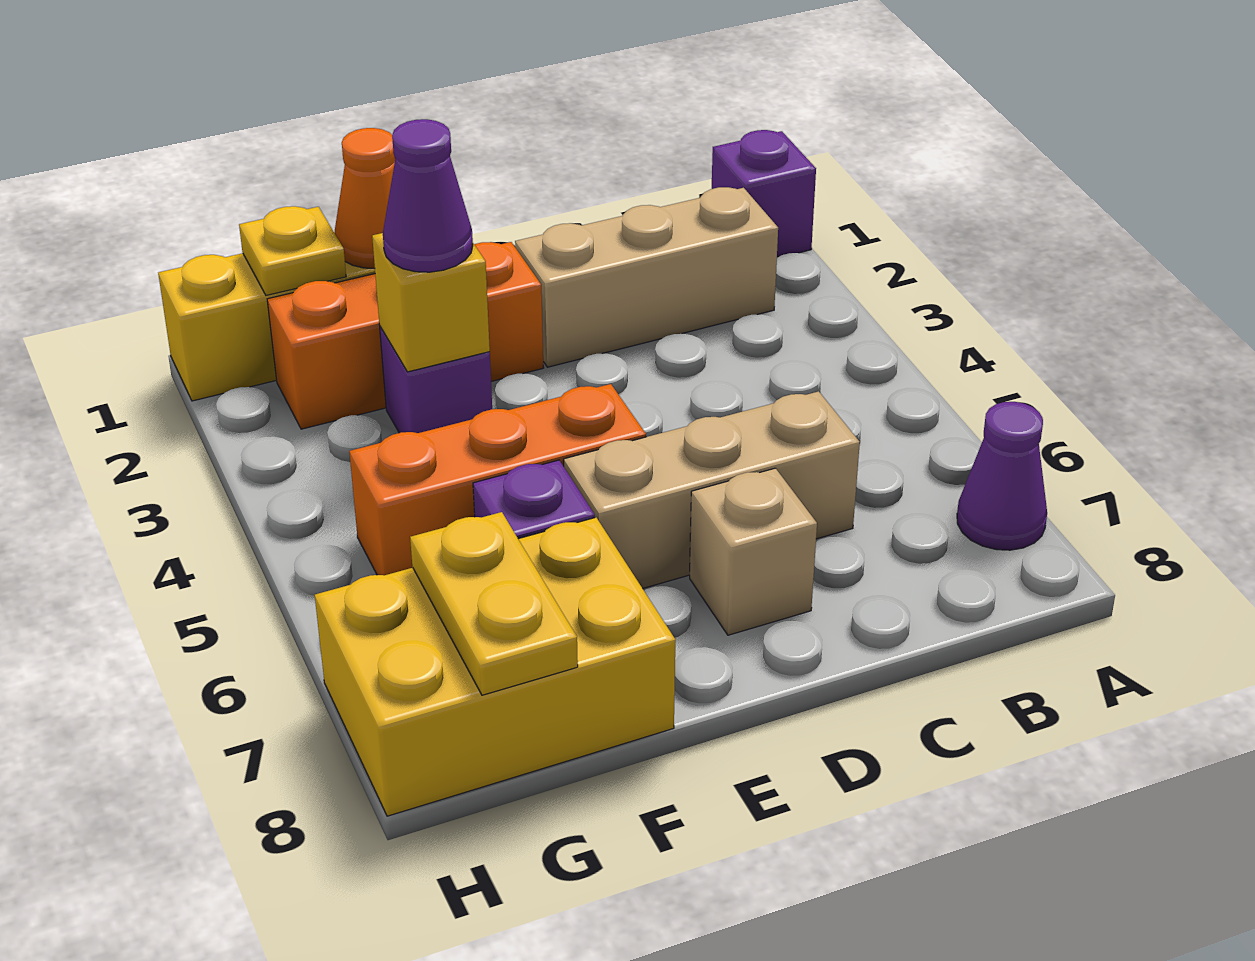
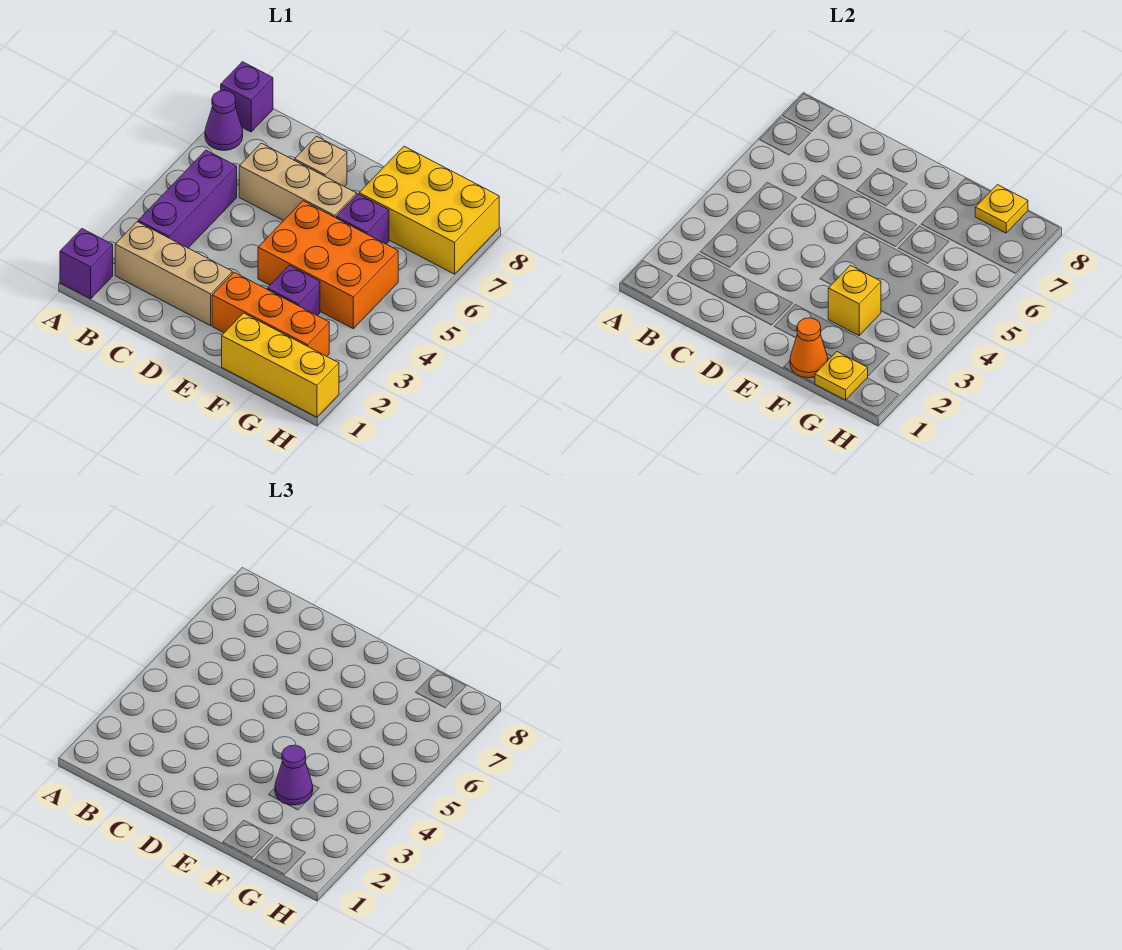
none -> purple 1x1 brick [221,62,273,132]
none -> purple 1x3 brick [138,150,237,248]
orange 1x3 brick [349,384,646,575] -> orange 2x3 brick [258,201,398,329]
yellow 1x2 plate [410,512,578,695] -> yellow 1x1 plate [975,185,1028,233]

